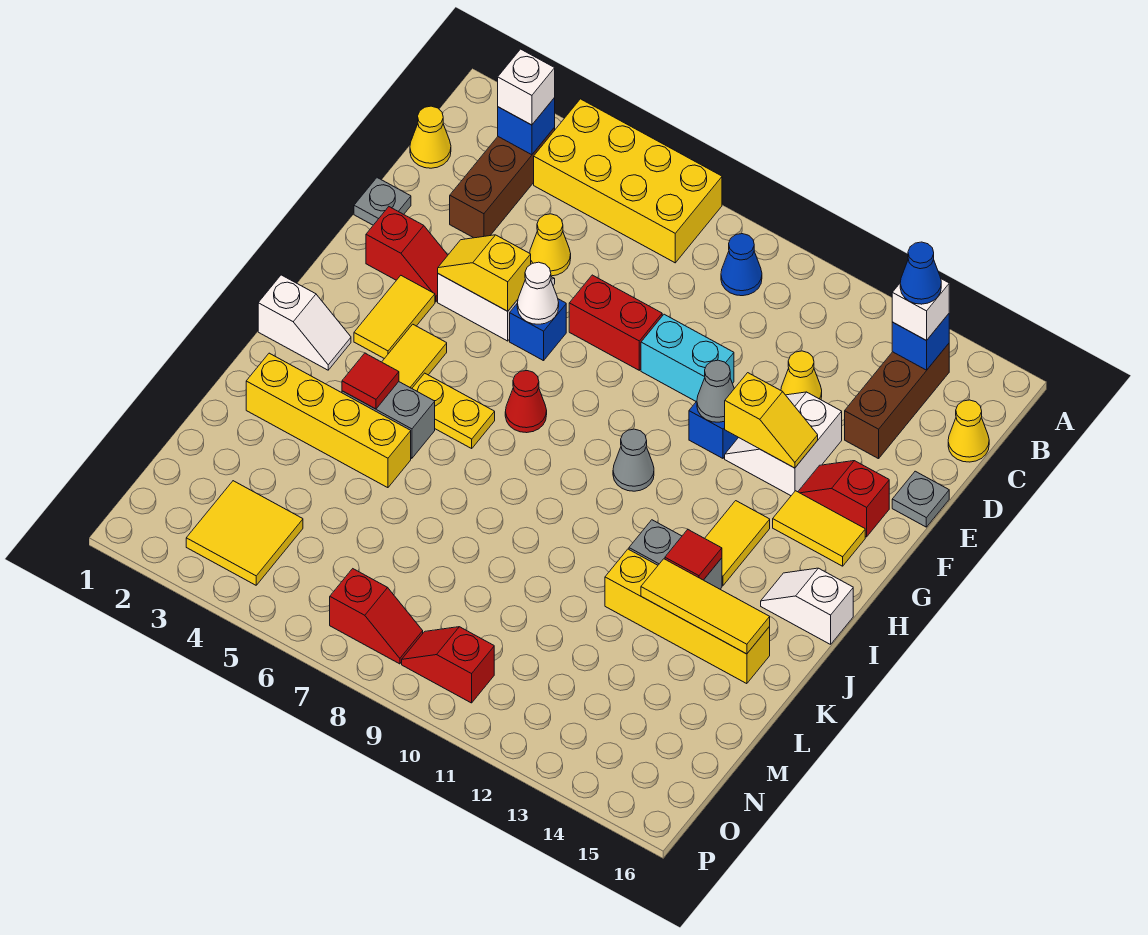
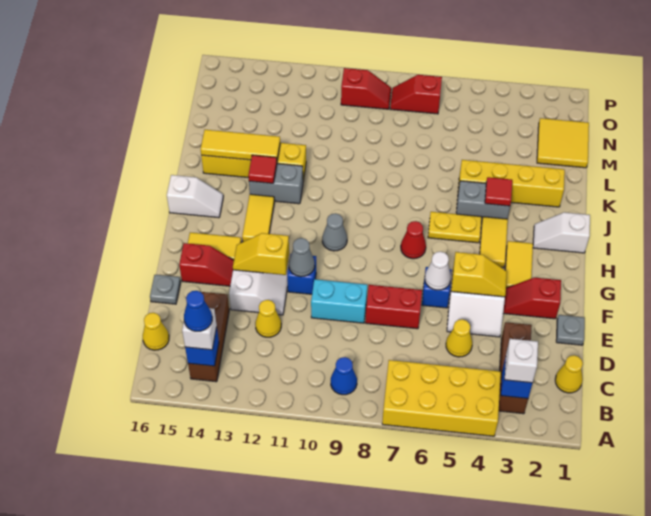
yellow 2x2 tile [186,481,303,585] -> yellow 2x2 tile moved to [537,118,589,168]

